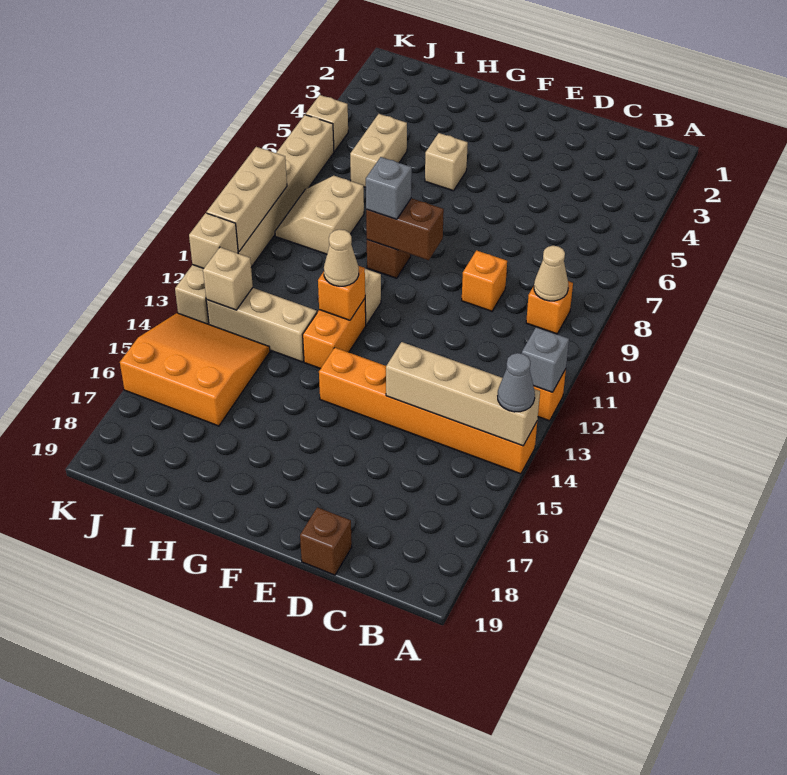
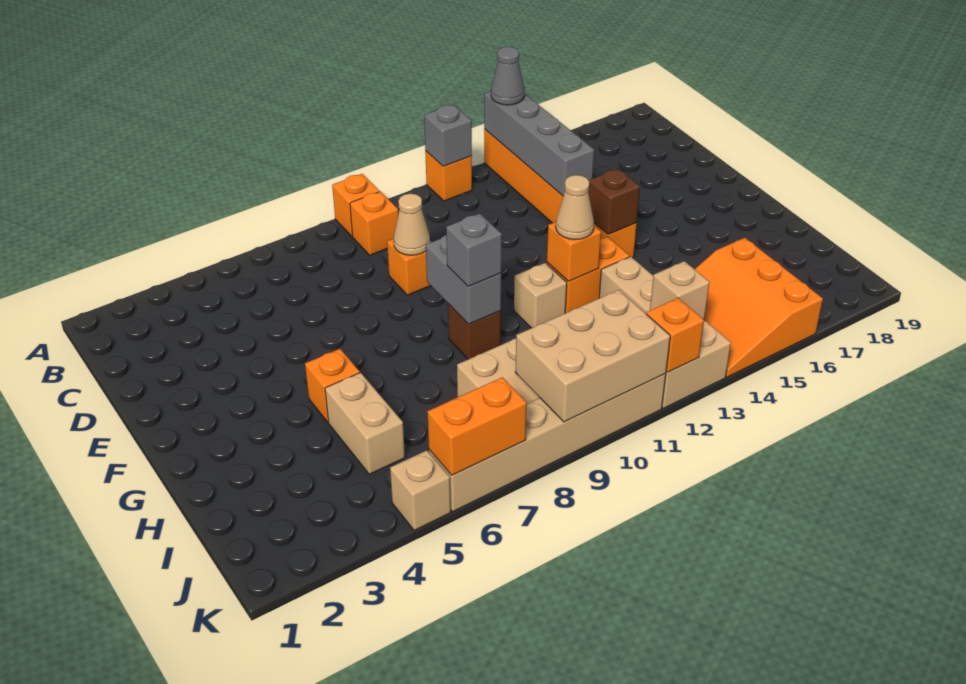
none -> orange 1x1 brick [332,174,380,236]
tan 1x4 brick [386,342,540,446] -> grey 1x4 brick [484,91,594,196]
tan 1x1 cone [534,246,568,301] -> tan 1x1 cone moved to [394,194,430,255]
brown 1x1 brick [300,507,352,575] -> brown 1x1 brick moved to [588,169,640,235]
brown 1x2 brick [366,198,444,260] -> grey 1x2 brick [426,235,501,324]
tan 1x1 brick [425,133,468,191] -> orange 1x1 brick [305,349,360,422]
tan 1x2 brick [350,114,407,187] -> tan 1x2 brick turned to [325,373,405,474]
none -> orange 1x2 brick [428,377,527,475]
tan 1x3 brick [207,147,287,252] -> tan 2x3 brick [515,290,670,422]
tan 1x1 brick [189,213,238,268] -> orange 1x1 brick [646,298,704,372]

